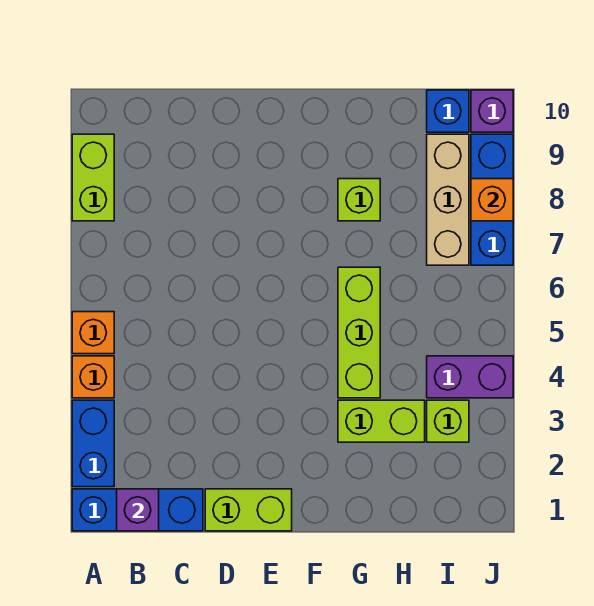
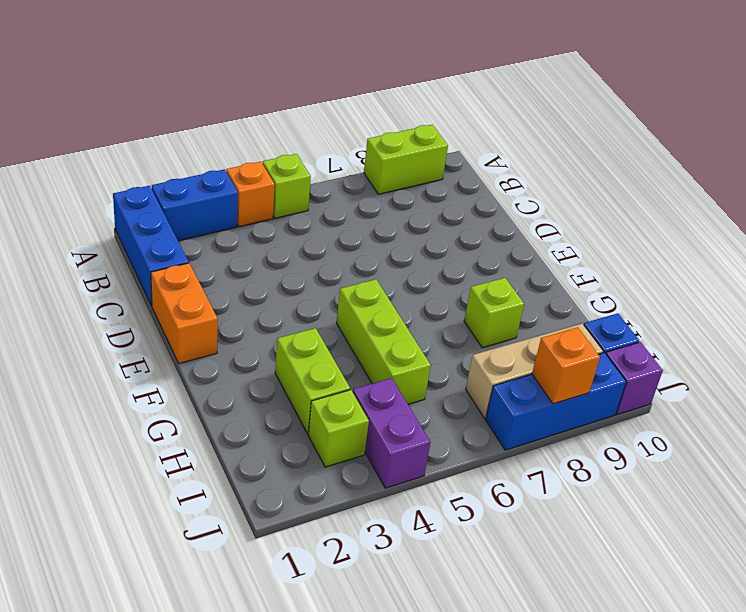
orange 1x1 brick [72,312,114,354] -> lime 1x1 brick [263,154,311,218]
purple 1x1 brick [117,489,159,531] -> none
lime 1x2 brick [205,489,292,531] -> orange 1x2 brick [151,263,218,363]
lime 1x3 brick [338,267,380,398] -> lime 1x3 brick turned to [337,279,431,404]

